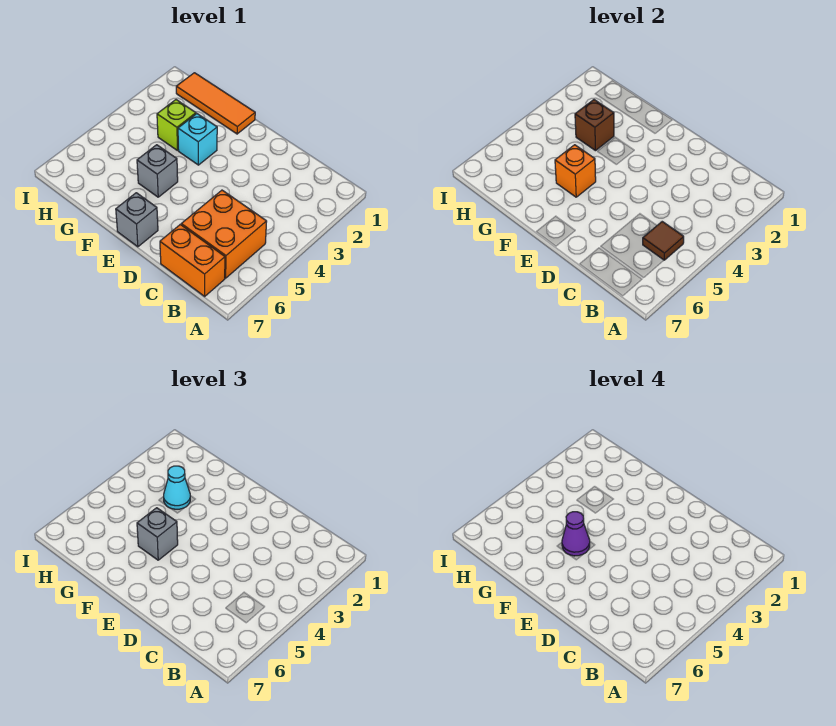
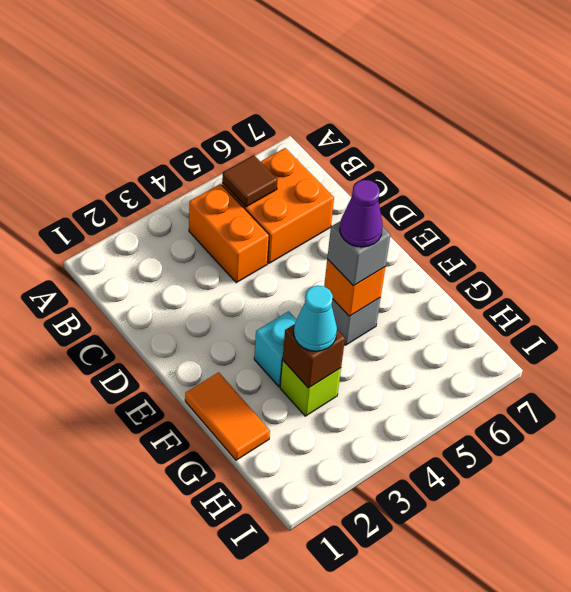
orange 1x2 brick [160,224,225,296] -> orange 1x2 brick moved to [189,184,269,283]
grey 1x1 brick [116,193,158,247] -> none
orange 1x3 tile [176,73,255,134] -> orange 1x2 tile [185,372,270,460]

